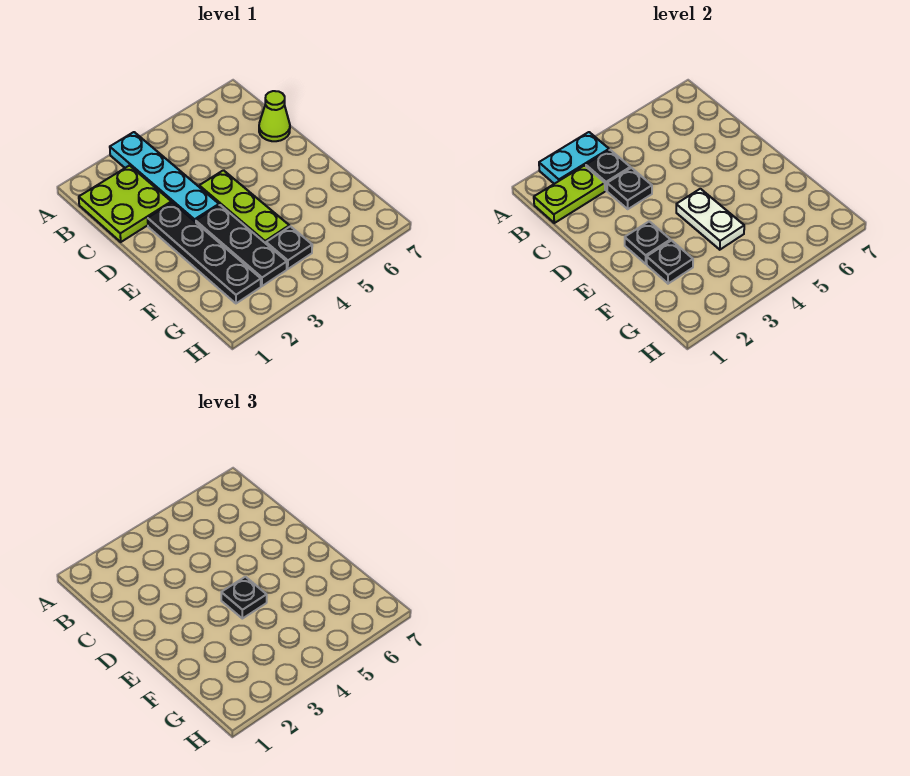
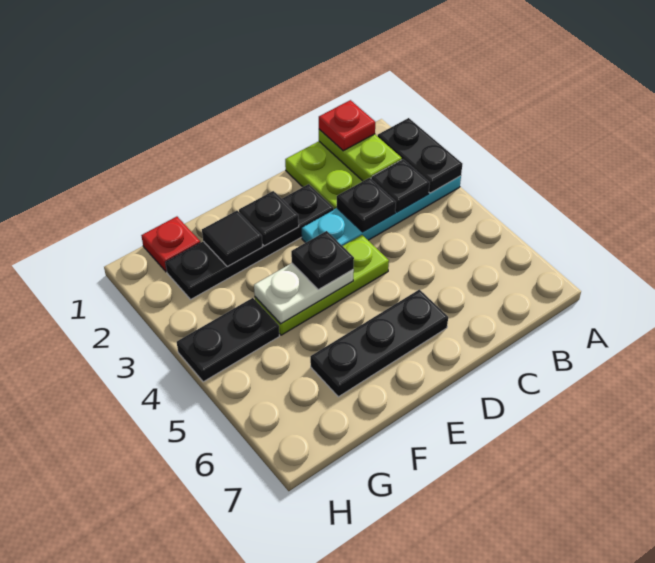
cyan 1x2 plate [539,132,609,184] -> black 1x2 plate [378,118,462,193]
none -> red 1x1 plate [319,100,375,151]
lime 1x1 cone [259,91,290,141] -> none
black 1x3 plate [196,205,287,286] -> black 1x3 plate moved to [310,290,448,397]
black 1x1 plate [647,241,693,284] -> black 1x1 tile [202,211,262,267]
none -> red 1x1 plate [141,217,200,272]
black 1x1 plate [266,226,312,269] -> black 1x2 plate [177,298,279,382]

